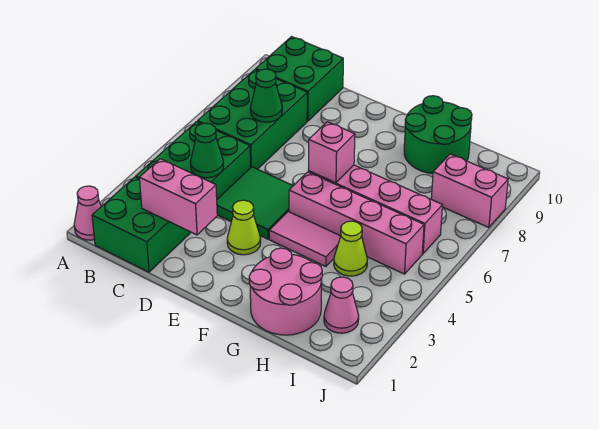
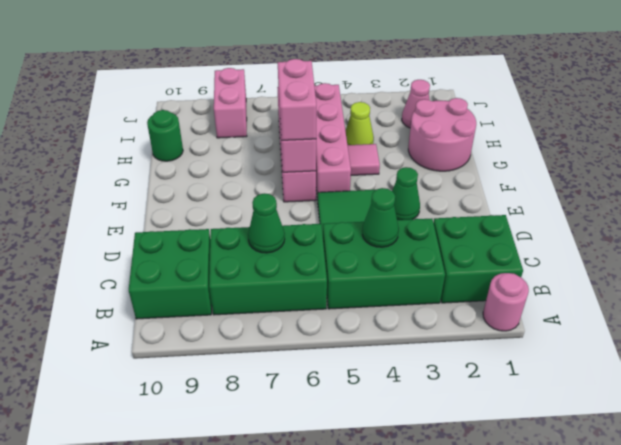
pink 1x1 cone [74,186,101,240] -> pink 1x1 round brick [483,273,529,331]
pink 1x2 brick [139,159,217,235] -> pink 1x2 brick moved to [278,59,316,140]
lime 1x1 cone [227,200,261,255] -> green 1x1 cone [392,167,420,220]
pink 1x2 tile [269,212,341,267] -> pink 1x1 tile [348,144,380,175]
green 2x2 round brick [404,96,472,174] -> green 1x1 round brick [147,110,183,161]

